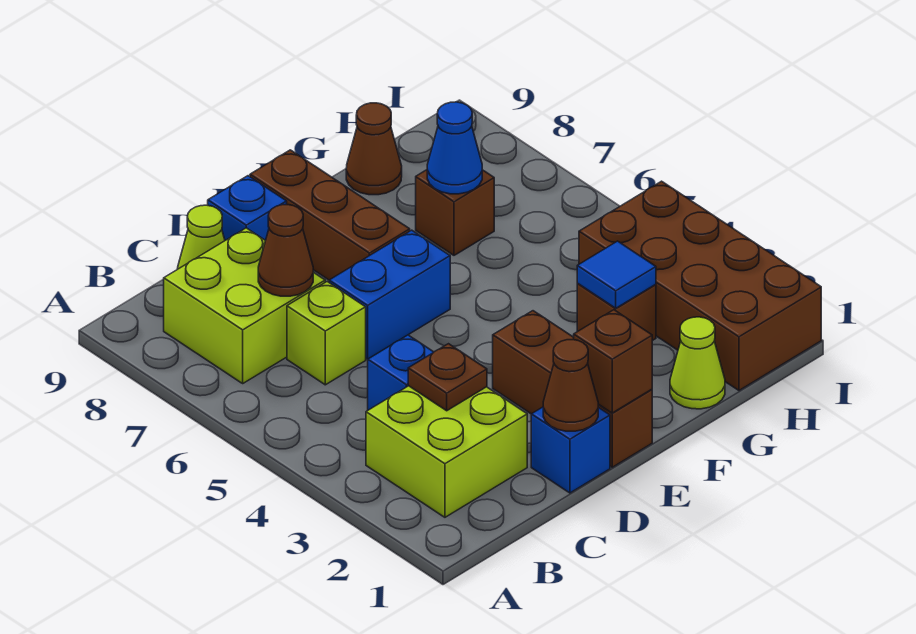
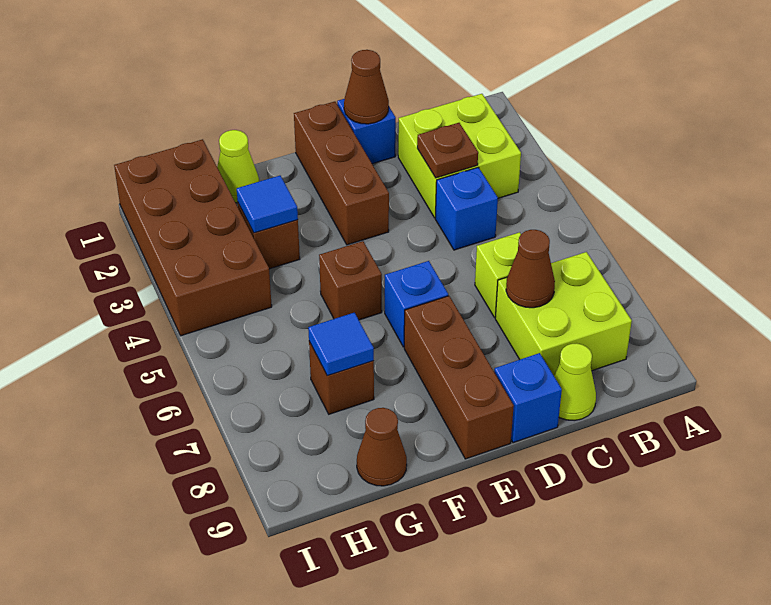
blue 1x2 brick [329,230,450,359] -> blue 1x1 brick [385,261,448,347]
brown 1x1 brick [574,310,652,413] -> brown 1x1 brick moved to [319,241,382,320]
blue 1x1 cone [427,102,482,194] -> blue 1x1 tile [308,313,374,376]

